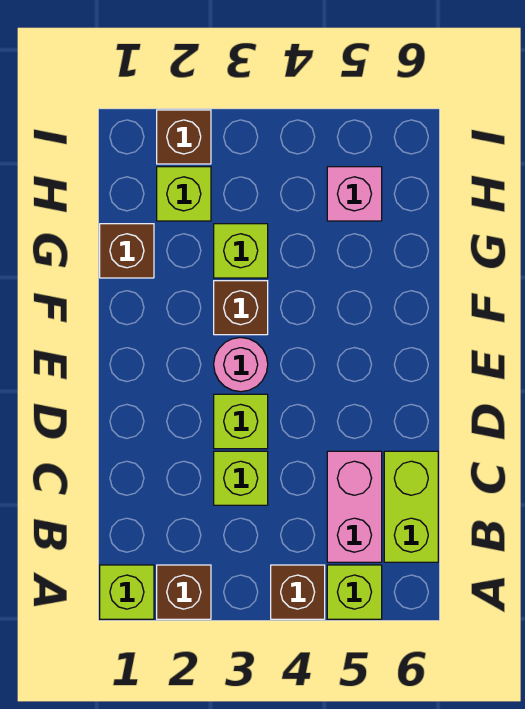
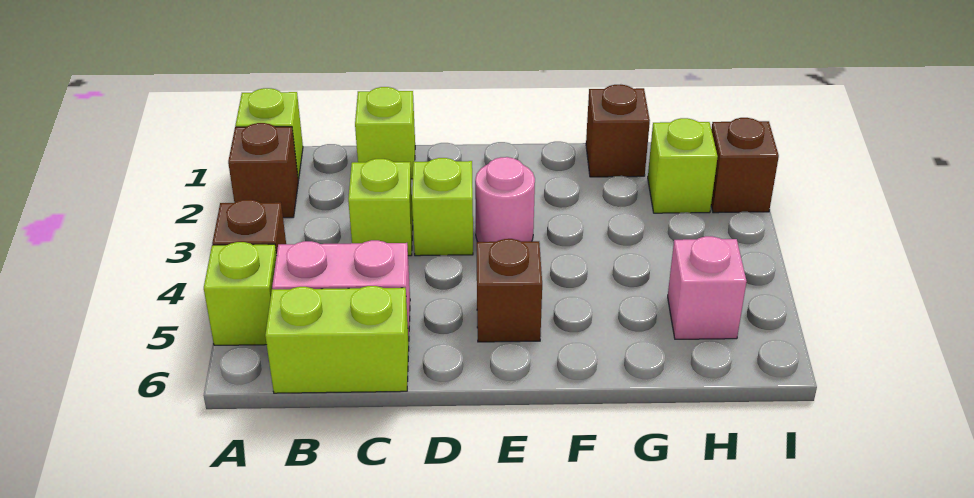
brown 1x1 brick [214,281,268,335] -> brown 1x1 brick moved to [477,239,542,342]
lime 1x1 brick [214,224,268,278] -> lime 1x1 brick moved to [355,87,415,179]

